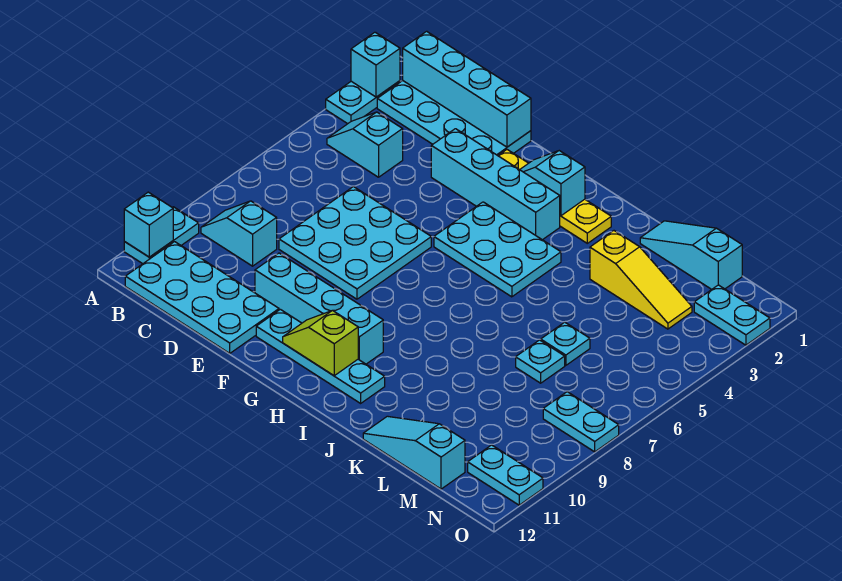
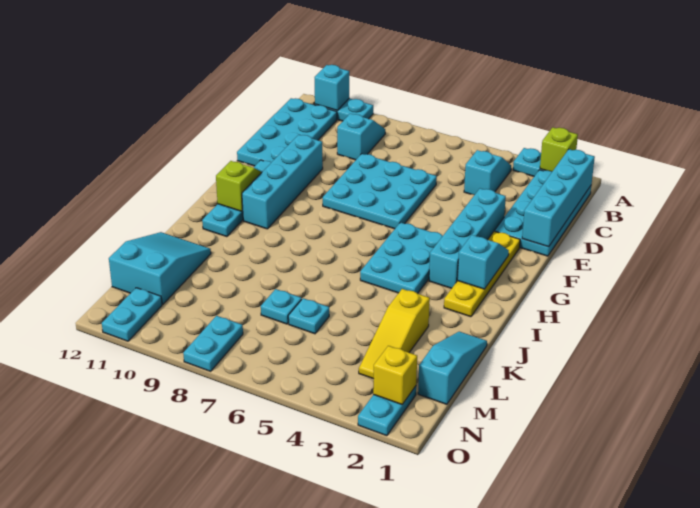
cyan 1x1 brick [351,32,400,97] -> lime 1x1 brick [540,127,578,172]
cyan 1x3 slope [363,416,465,489] -> cyan 2x3 slope [109,232,211,305]
none -> yellow 1x1 brick [373,346,417,404]

